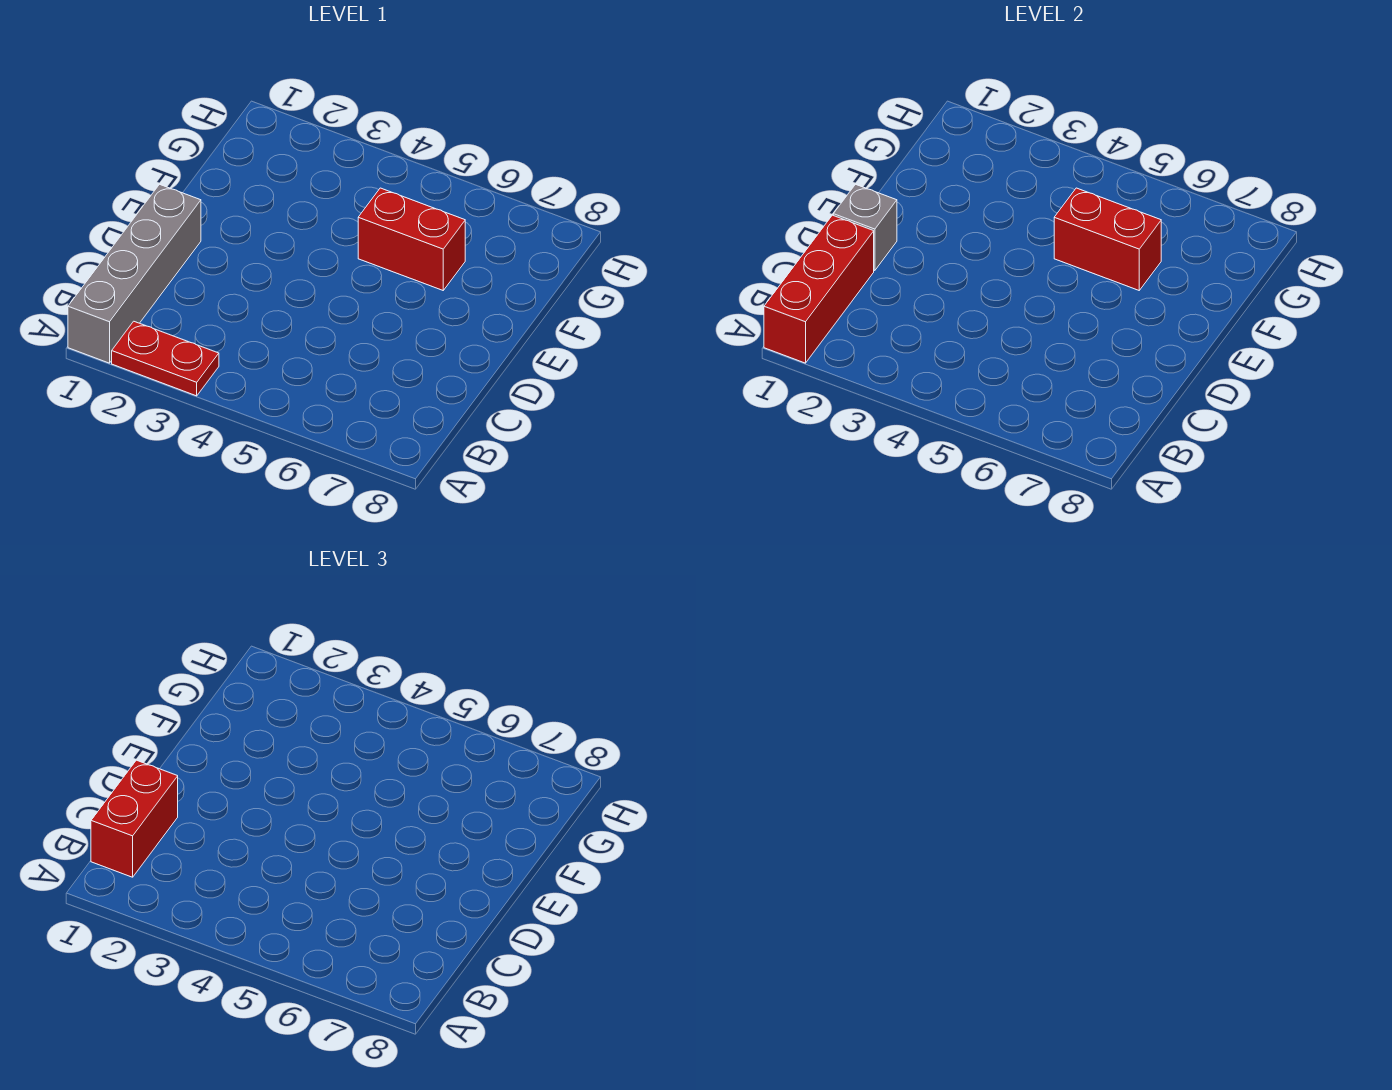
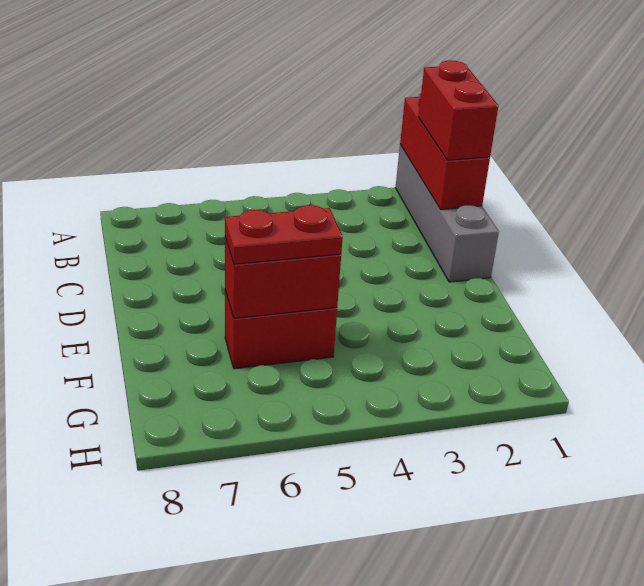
red 1x2 plate [112,321,219,396] -> red 1x2 plate moved to [225,205,343,264]
grey 1x1 brick [833,184,897,271] -> none

